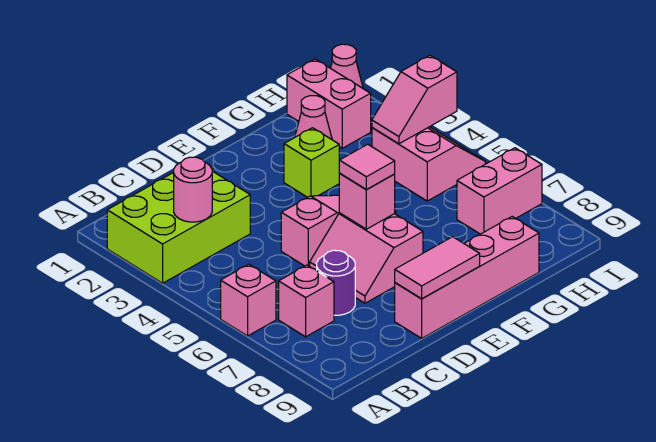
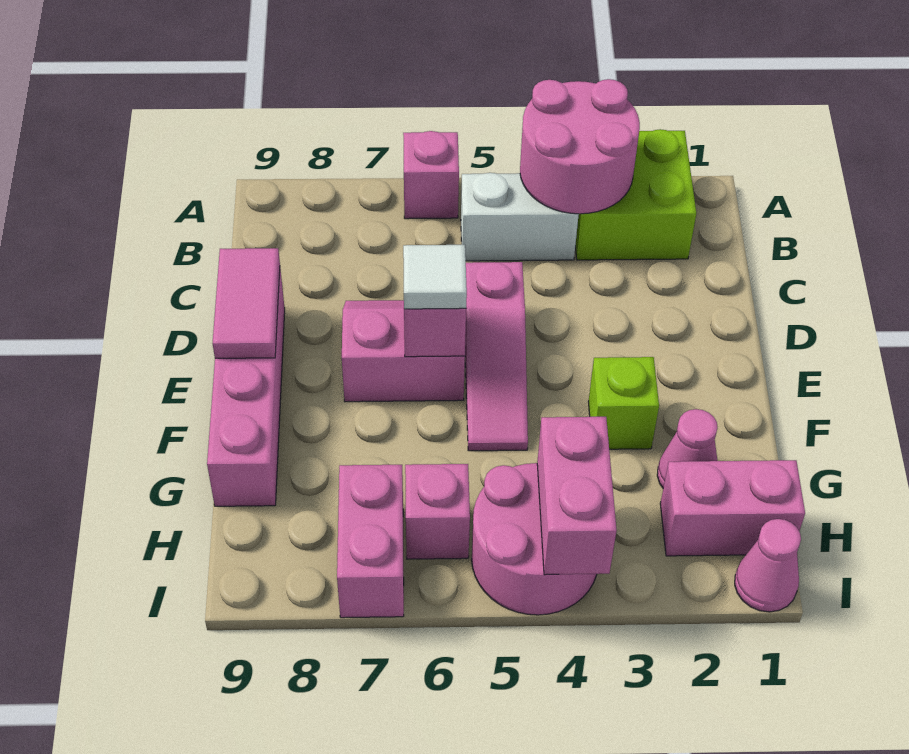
lime 2x3 brick [107,171,250,283] -> lime 2x2 brick [575,129,696,260]
pink 1x1 round brick [174,157,212,222] -> pink 2x2 round brick [520,79,640,214]
none -> white 1x2 brick [461,173,579,261]
pink 1x1 brick [279,265,334,337] -> pink 1x1 brick moved to [405,464,470,559]
purple 1x1 round brick [317,250,355,315] -> none
pink 1x1 tile [339,144,395,189] -> white 1x1 tile [403,245,467,309]
pink 2x2 slope [372,127,485,201] -> pink 2x2 round brick [472,463,597,615]
pink 1x2 slope [372,55,457,144] -> pink 1x2 brick [537,417,617,575]

